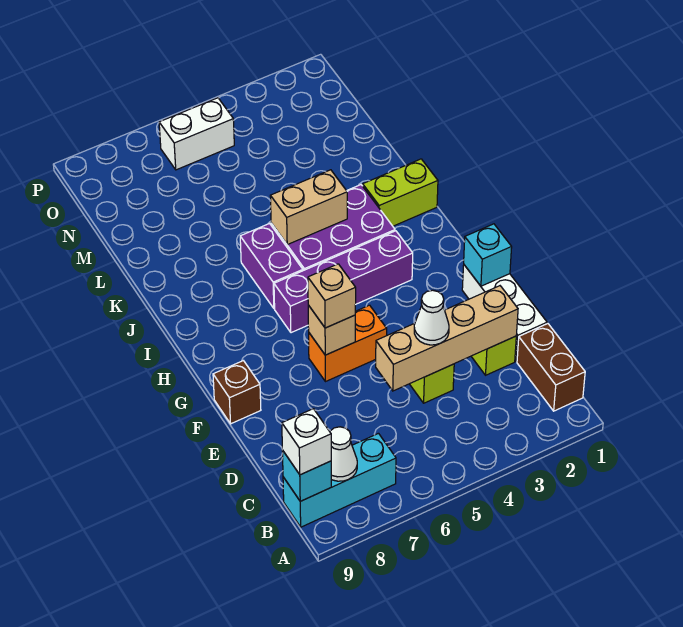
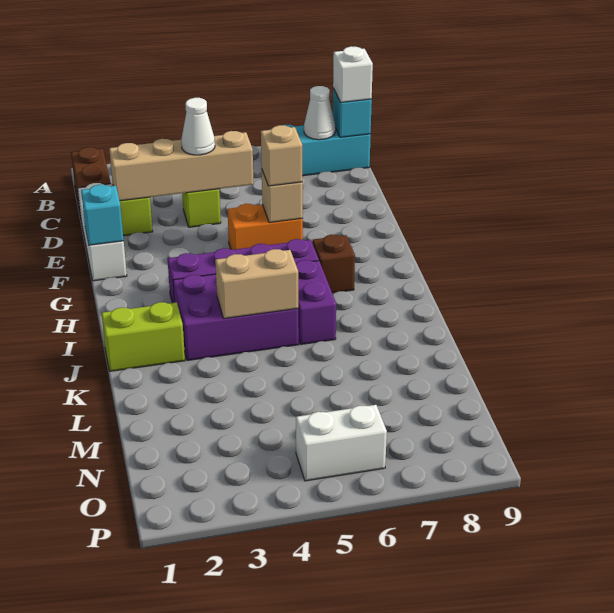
brown 1x1 brick [213,361,261,424] -> brown 1x1 brick moved to [313,234,355,293]

